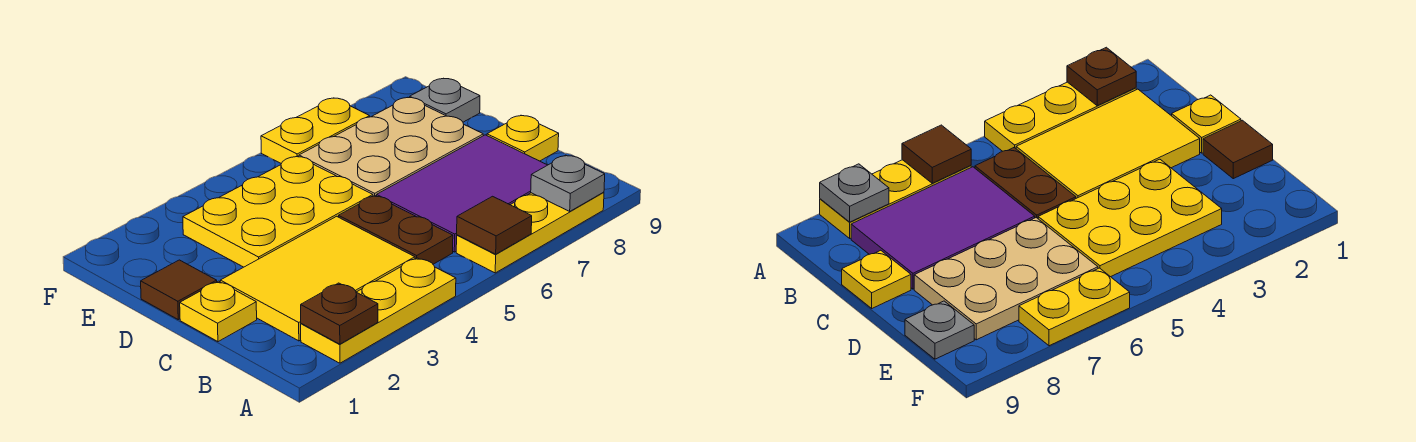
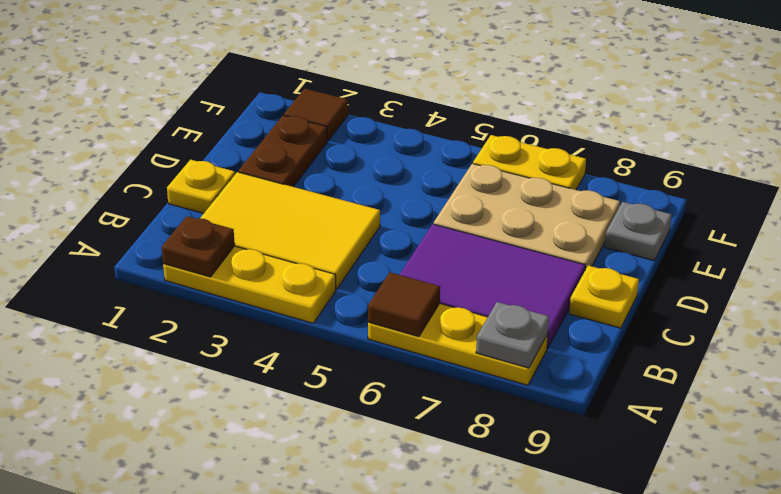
brown 1x2 plate [339,196,453,264] -> brown 1x2 plate moved to [238,115,327,187]
brown 1x1 tile [141,260,217,320] -> brown 1x1 tile moved to [284,89,348,141]
yellow 2x3 plate [183,156,373,267] -> none

